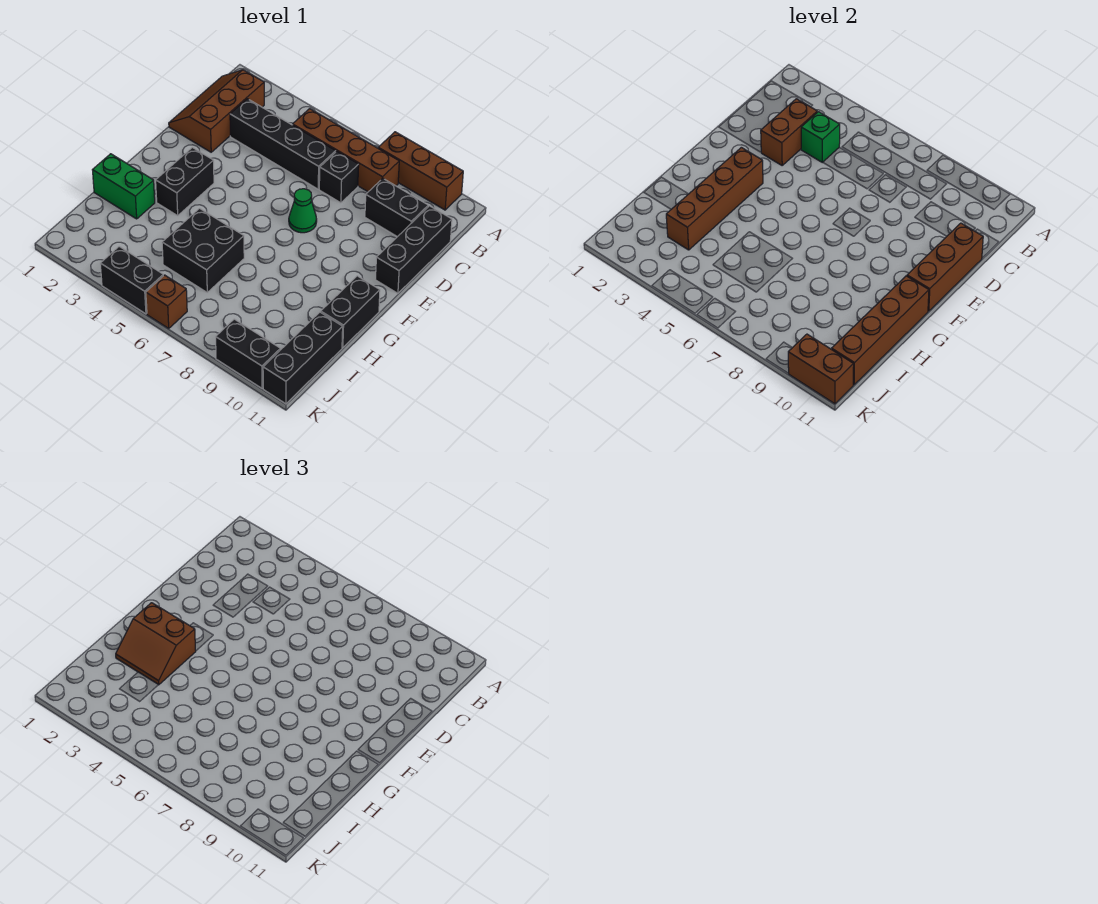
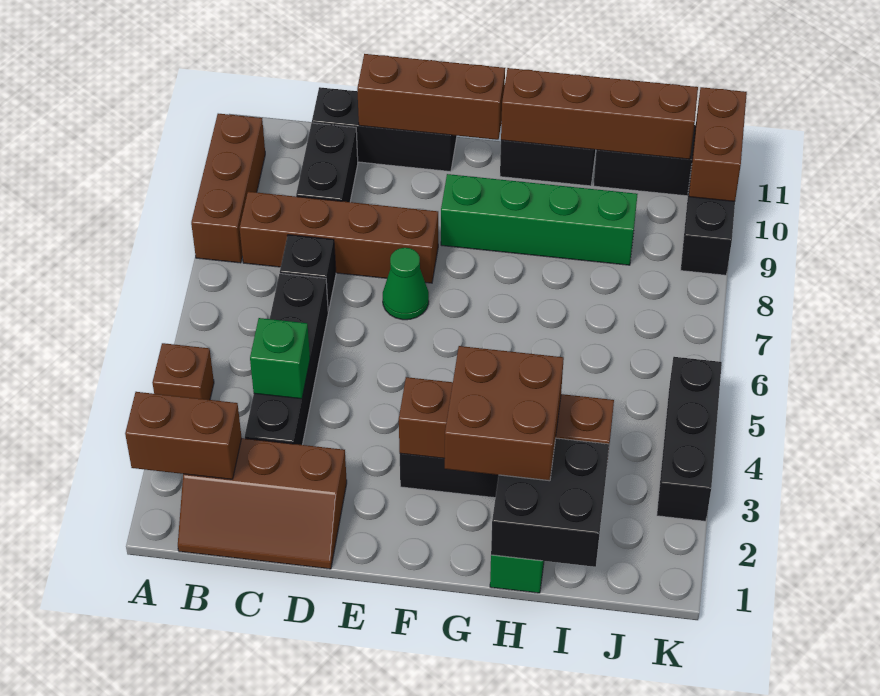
brown 1x4 brick [293,109,399,192] -> brown 1x4 brick turned to [240,192,438,283]
brown 1x2 brick [761,99,817,165] -> brown 1x2 brick moved to [125,392,242,479]
none -> green 1x4 brick [441,174,638,265]
brown 2x2 slope [116,603,196,685] -> brown 2x2 brick [444,346,564,481]
black 2x2 brick [162,208,244,292] -> black 2x2 brick moved to [491,438,609,567]
black 1x2 brick [100,247,163,314] -> black 1x3 brick [657,357,722,521]
brown 1x1 brick [146,275,187,328] -> brown 1x1 brick moved to [152,343,214,400]

